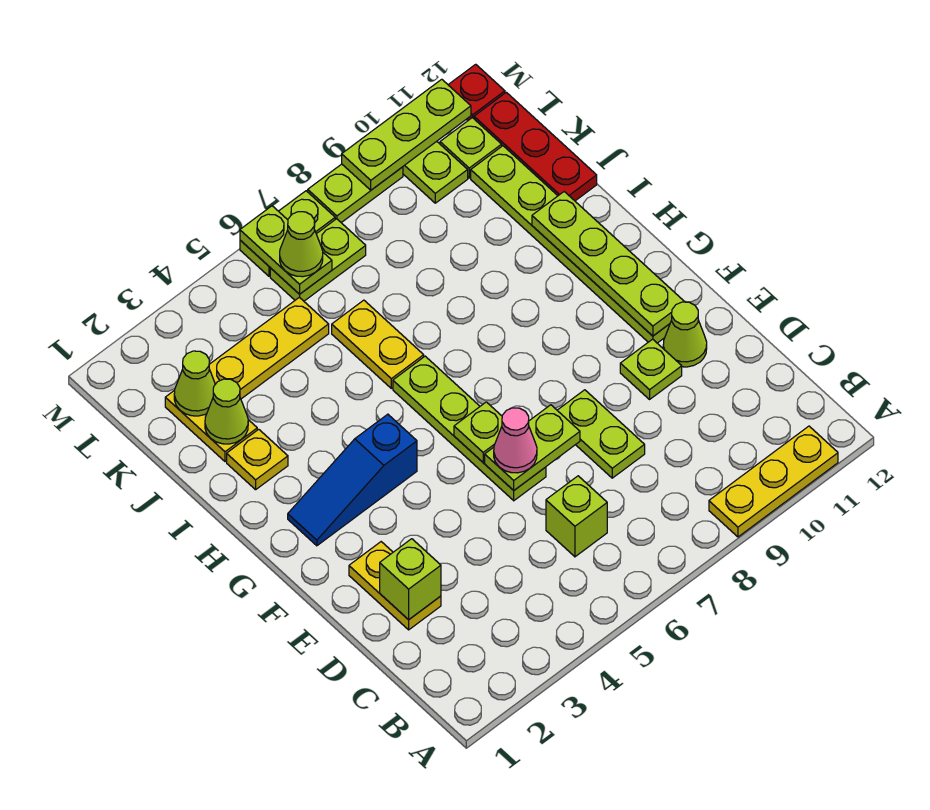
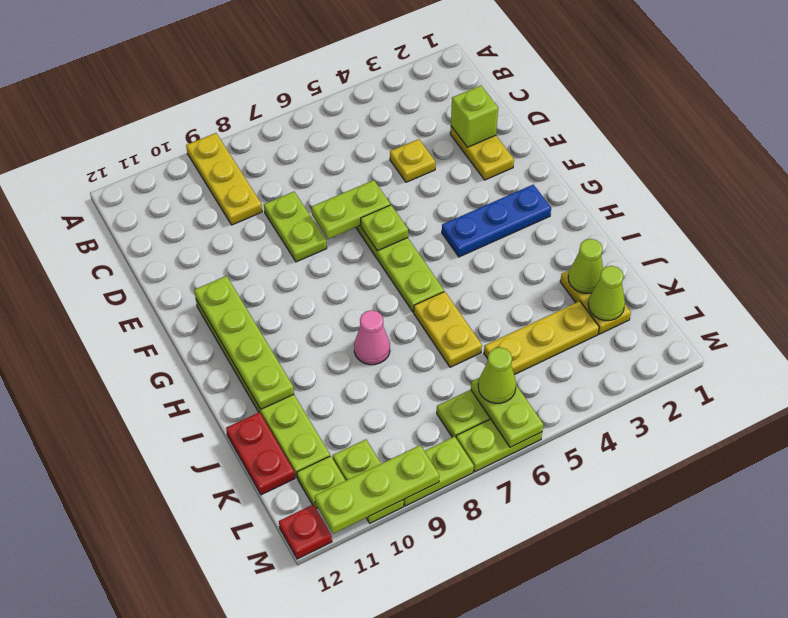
yellow 1x3 plate [709,426,838,537] -> yellow 1x3 plate turned to [186,133,262,225]
lime 1x1 brick [546,476,607,557] -> none
pink 1x1 cone [494,408,537,473] -> pink 1x1 cone moved to [354,310,390,365]
lime 1x1 plate [620,339,682,399] -> none
lime 1x1 cone [663,302,707,367] -> none
blue 1x3 slope [288,414,417,546] -> blue 1x3 plate [442,185,551,257]
yellow 1x1 plate [227,429,288,490] -> yellow 1x1 plate moved to [390,139,435,182]
red 1x3 plate [474,92,597,201] -> red 1x2 plate [226,412,295,495]

